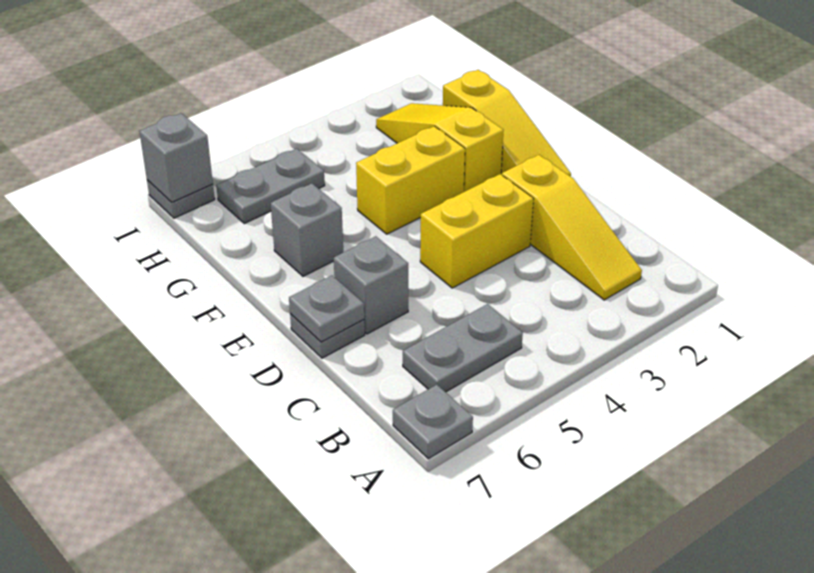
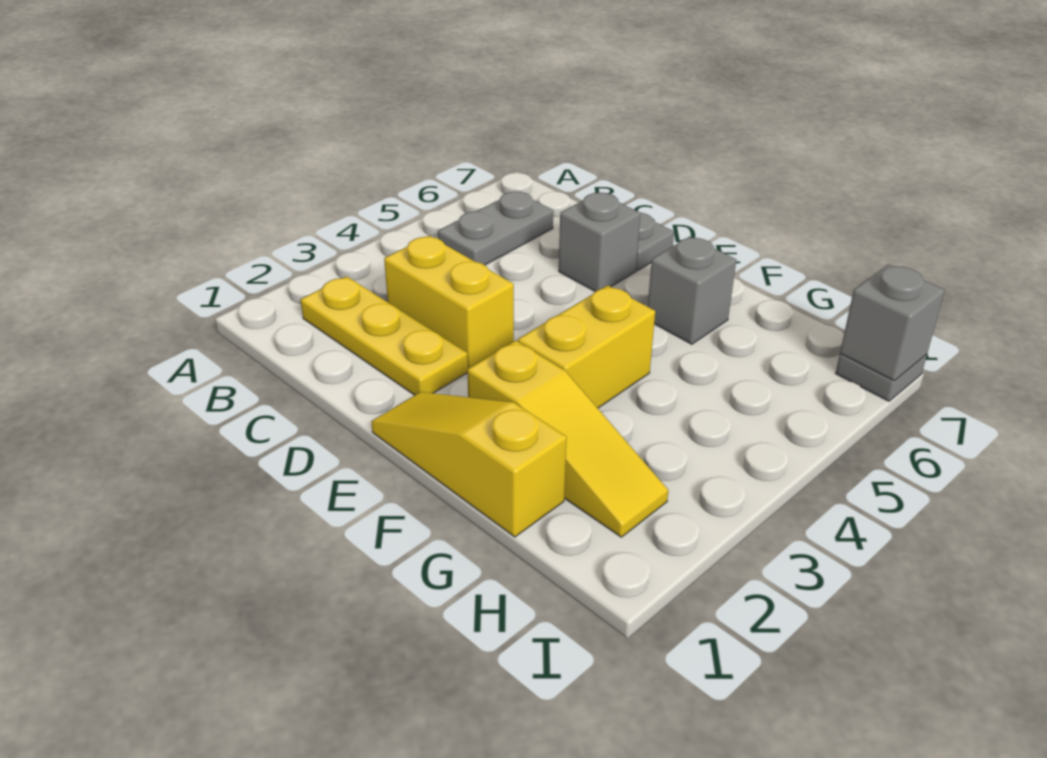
grey 1x1 plate [393,385,473,459] -> none
yellow 1x3 slope [502,155,642,300] -> yellow 1x3 plate [301,276,468,395]
yellow 1x2 brick [420,174,534,288] -> yellow 1x2 brick turned to [384,236,514,368]
grey 1x1 plate [289,276,364,342] -> none
grey 1x2 plate [216,149,325,224] -> none

